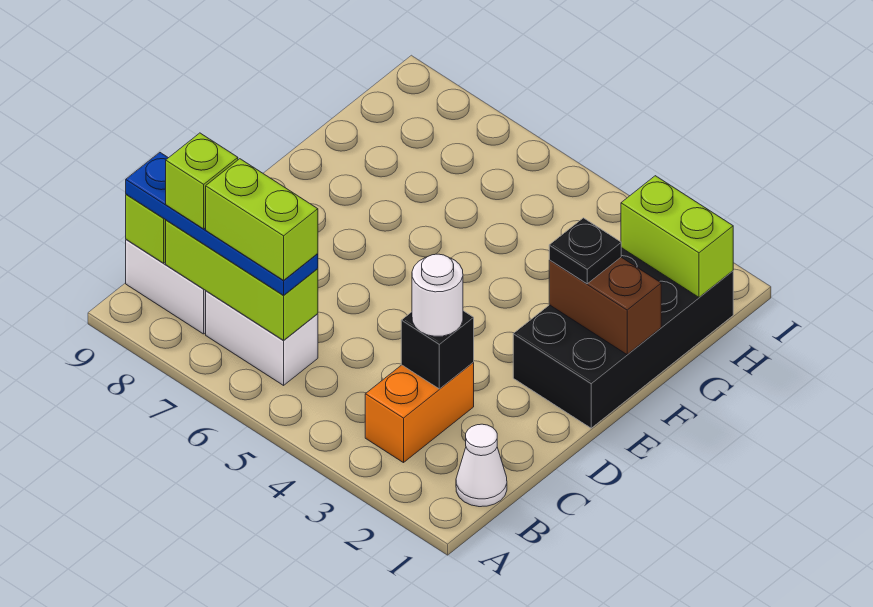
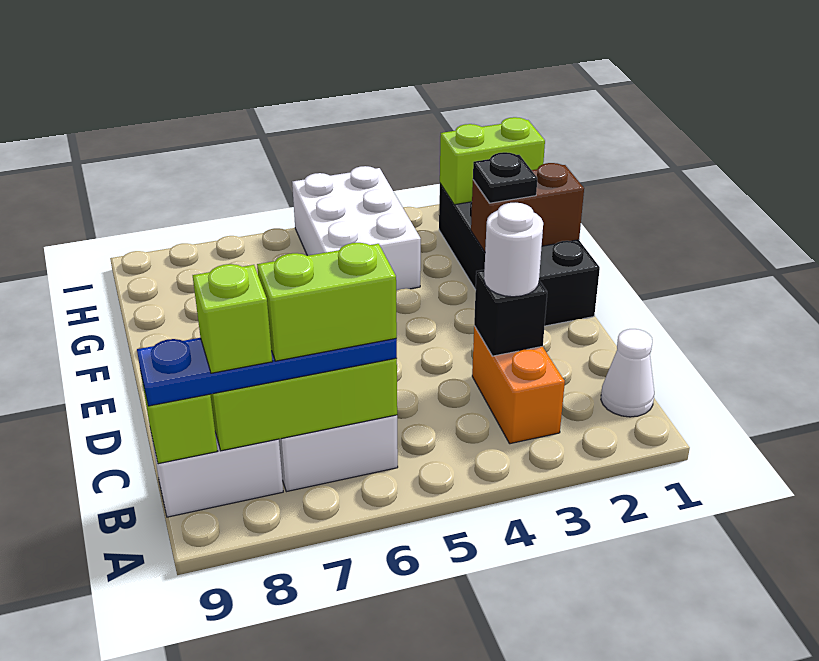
none -> white 2x3 brick [292,166,421,291]

